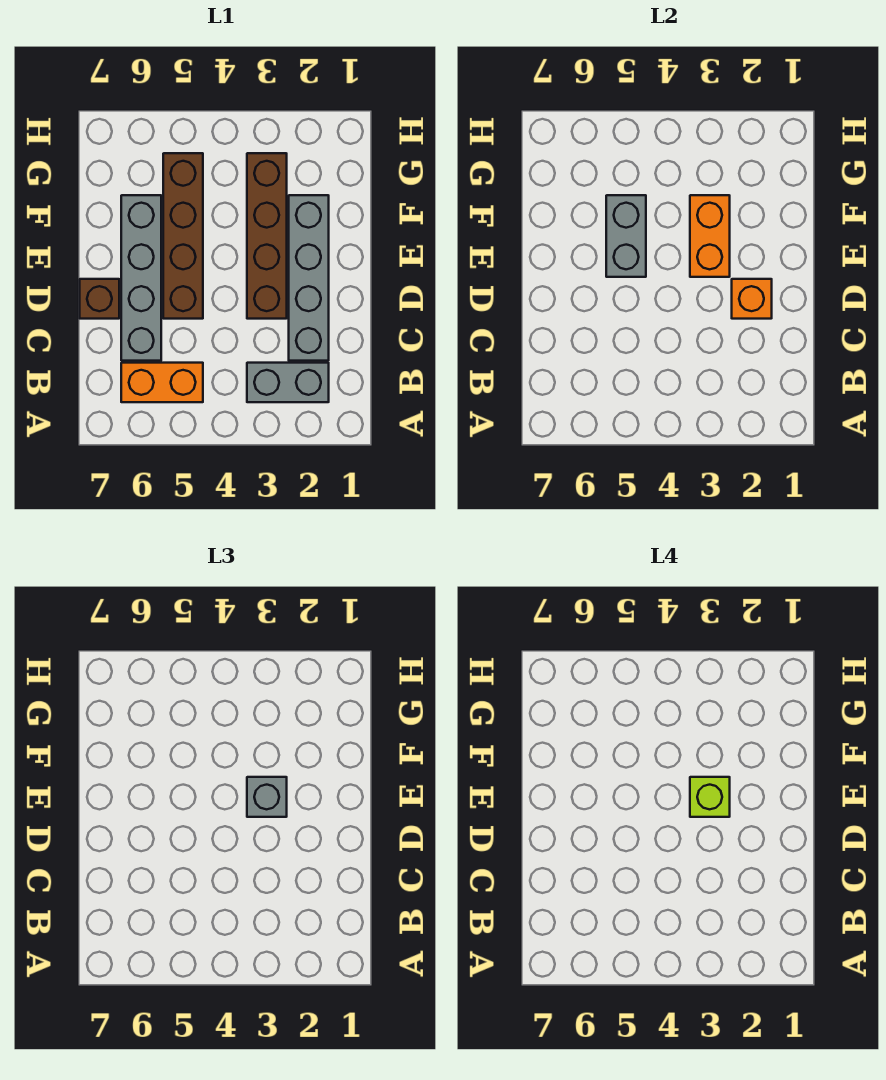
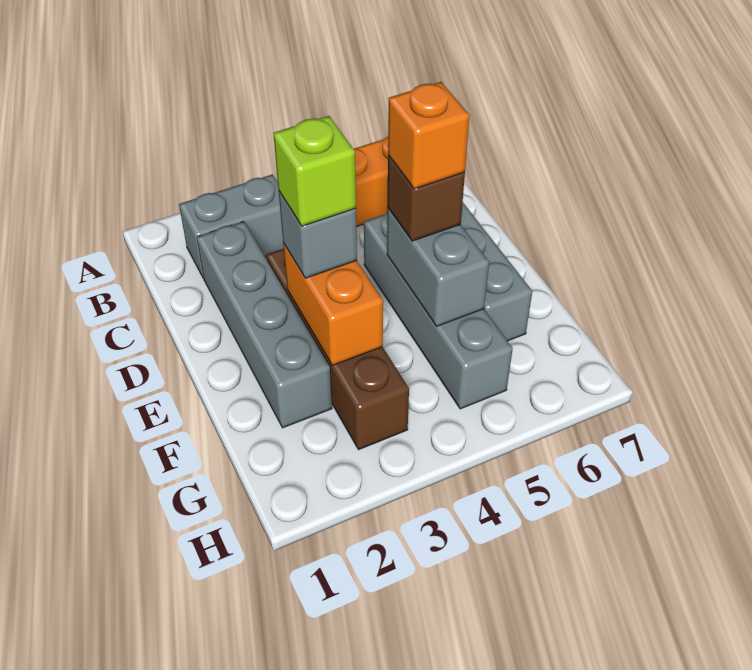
orange 1x1 brick [732,279,772,319] -> orange 1x1 brick moved to [388,82,469,189]
brown 1x4 brick [163,153,203,319] -> grey 1x4 brick [364,213,513,409]
brown 1x1 brick [80,279,119,319] -> brown 1x1 brick moved to [388,156,465,241]

